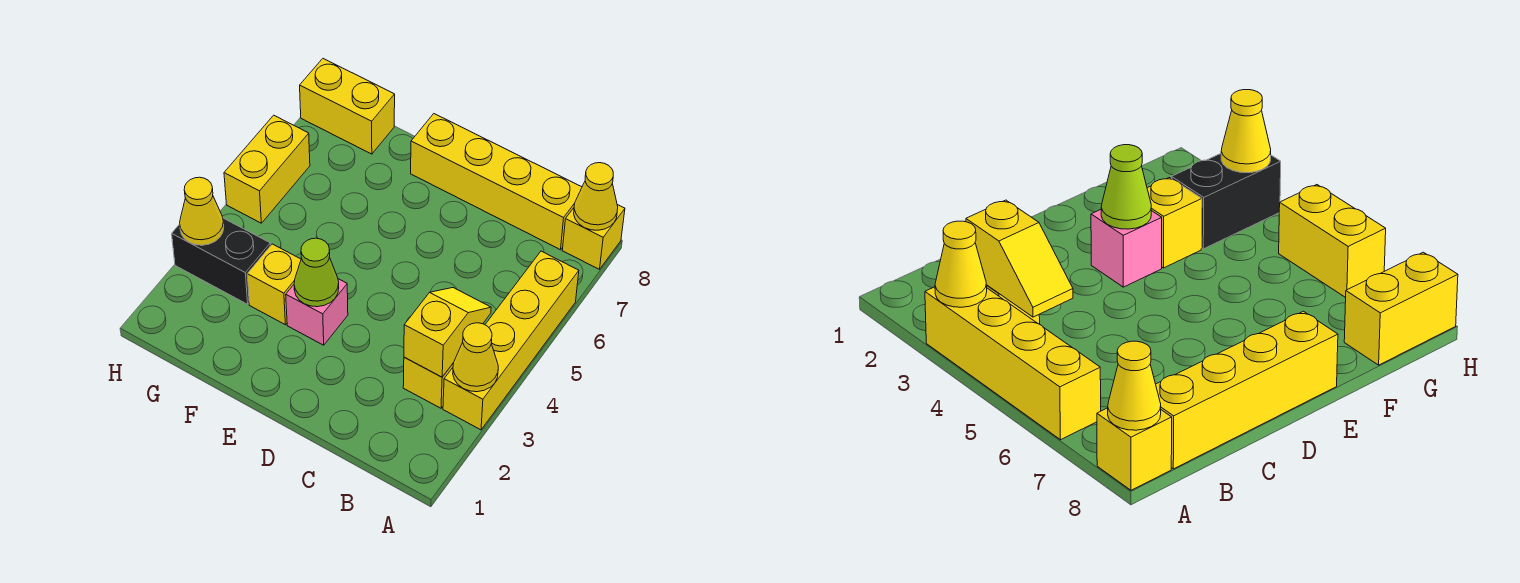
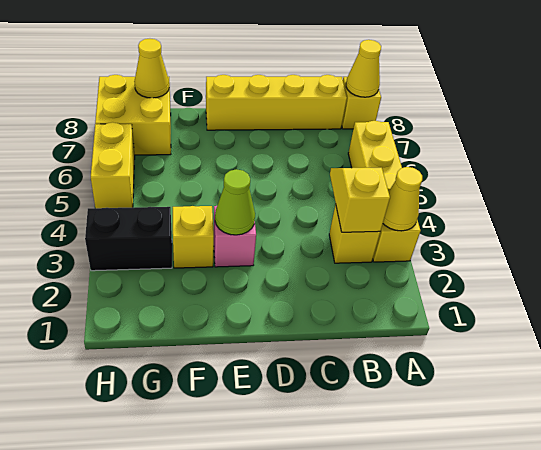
yellow 1x2 brick [300,59,395,154] -> yellow 2x2 brick [95,75,171,155]
yellow 1x1 cone [180,177,224,245] -> yellow 1x1 cone moved to [134,39,169,98]

